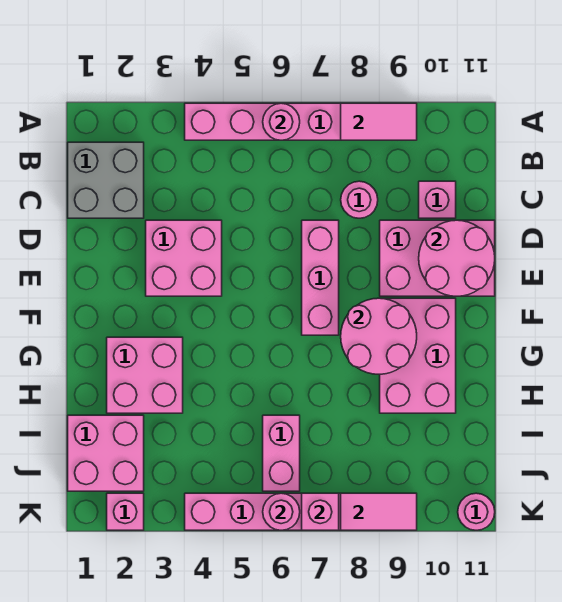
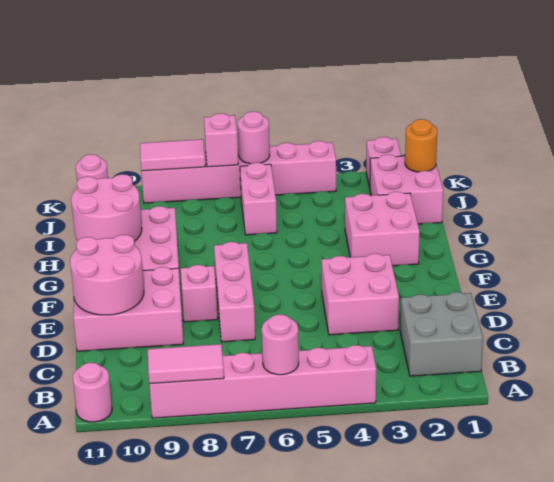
pink 1x1 round brick [341,181,378,218] -> pink 1x1 round brick moved to [73,363,112,422]
pink 1x1 brick [419,181,456,218] -> pink 1x1 brick moved to [181,265,218,322]
pink 2x2 round brick [341,298,417,374] -> pink 2x2 round brick moved to [71,174,142,242]
none -> orange 1x1 round brick [405,119,437,172]

